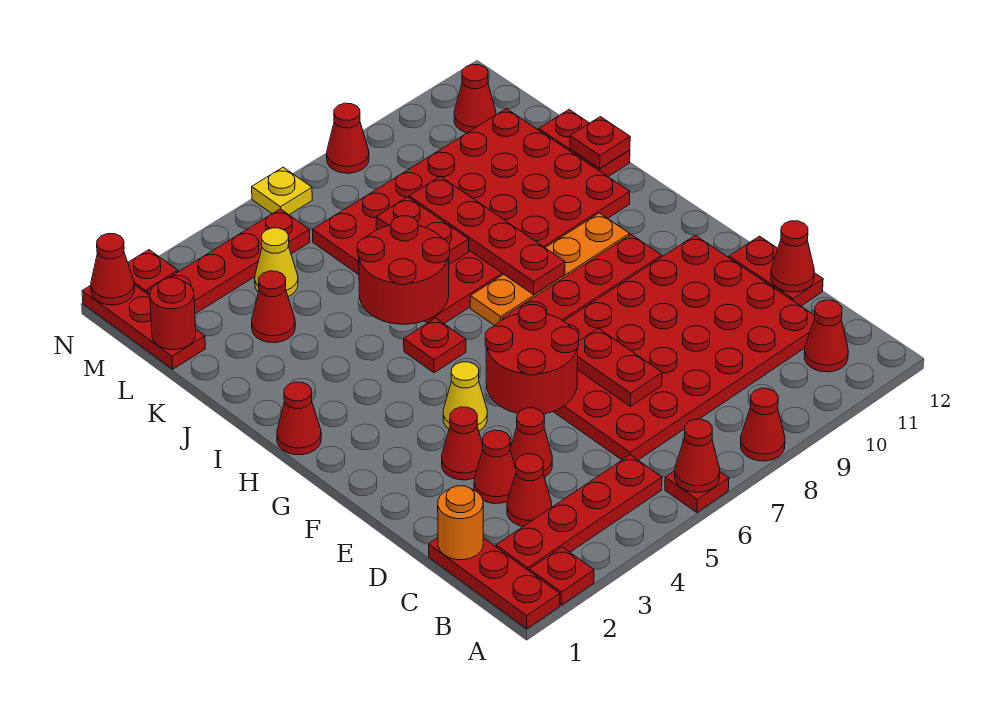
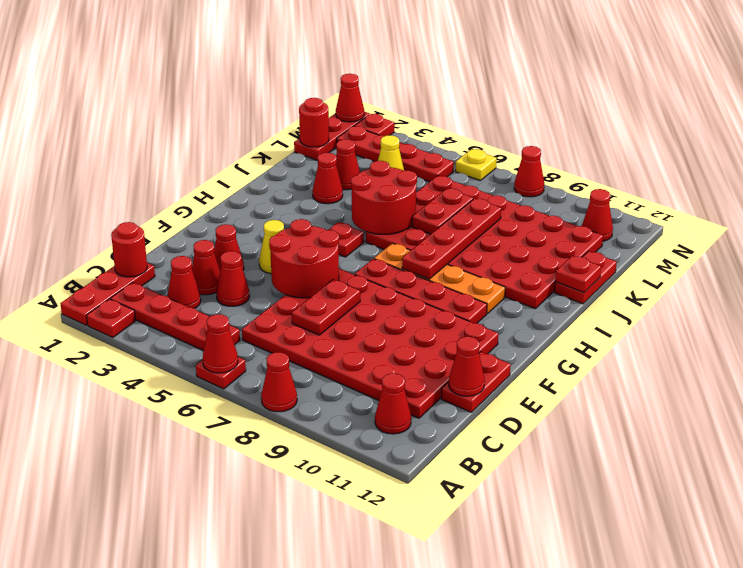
orange 1x1 round brick [438,486,483,560] -> red 1x1 round brick [111,222,147,277]
red 1x1 cone [277,382,321,455] -> red 1x1 cone moved to [313,153,343,204]

